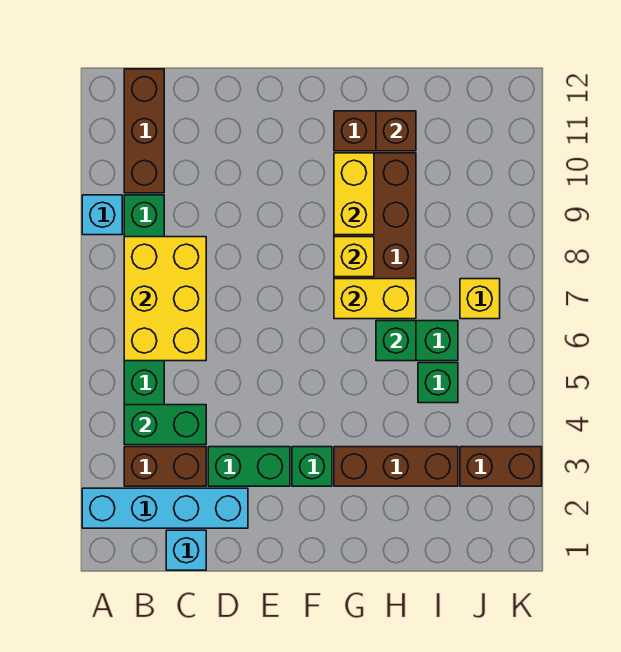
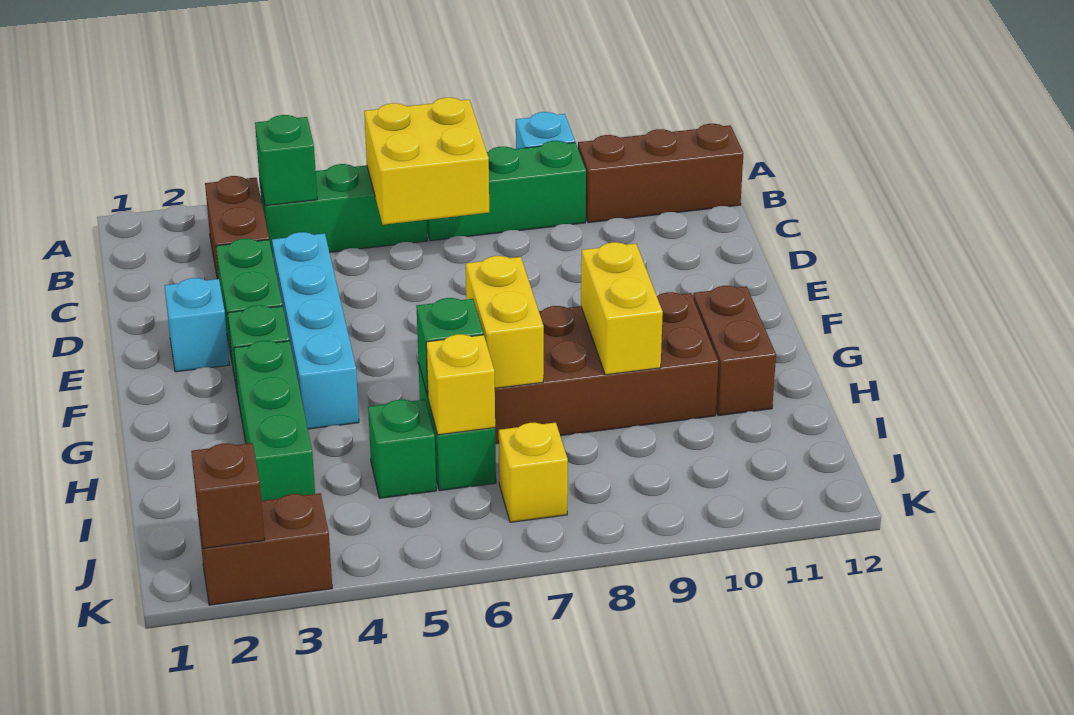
cyan 1x4 brick [82,488,248,528] -> cyan 1x4 brick moved to [272,232,359,429]
green 1x2 brick [124,405,206,445] -> green 1x1 brick [255,115,317,206]
yellow 2x3 brick [124,237,206,361] -> yellow 2x2 brick [364,98,489,225]
cyan 1x1 brick [166,530,206,570] -> cyan 1x1 brick moved to [165,278,229,372]
brown 1x3 brick [334,447,458,486] -> green 1x3 brick [234,341,315,501]
yellow 1x1 brick [334,237,374,277] -> yellow 1x1 brick moved to [426,334,495,435]
yellow 1x2 brick [334,153,374,235] -> yellow 1x2 brick turned to [581,242,663,375]
brown 1x1 brick [376,111,416,151] -> brown 1x1 brick moved to [191,443,265,549]
brown 1x2 brick [460,447,542,486] -> brown 1x2 brick turned to [198,493,332,605]

